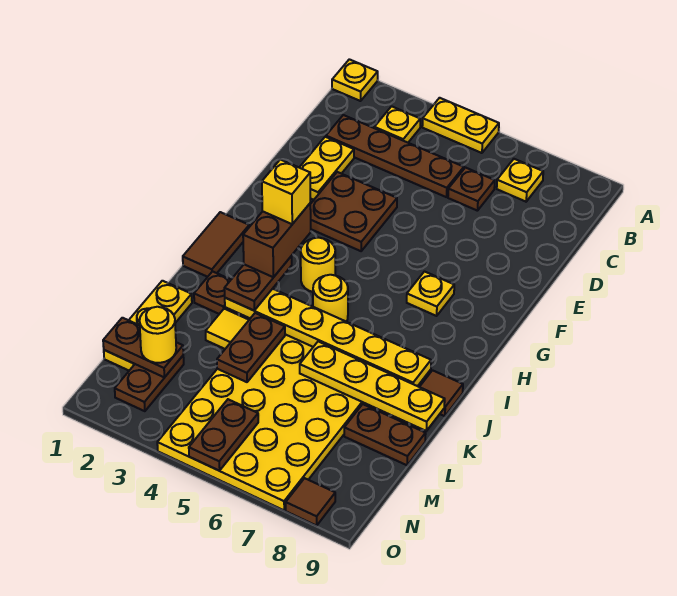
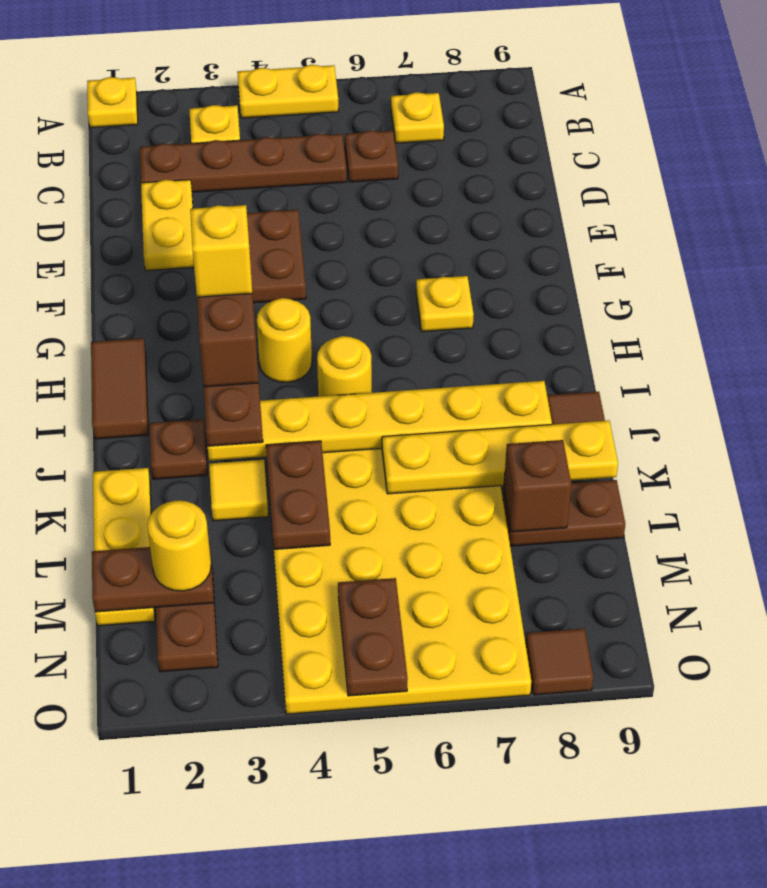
none -> brown 1x1 brick [504,440,571,532]

